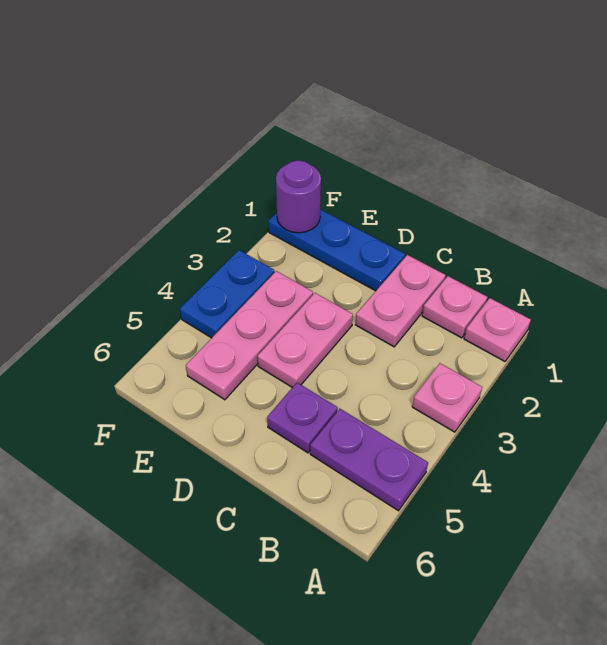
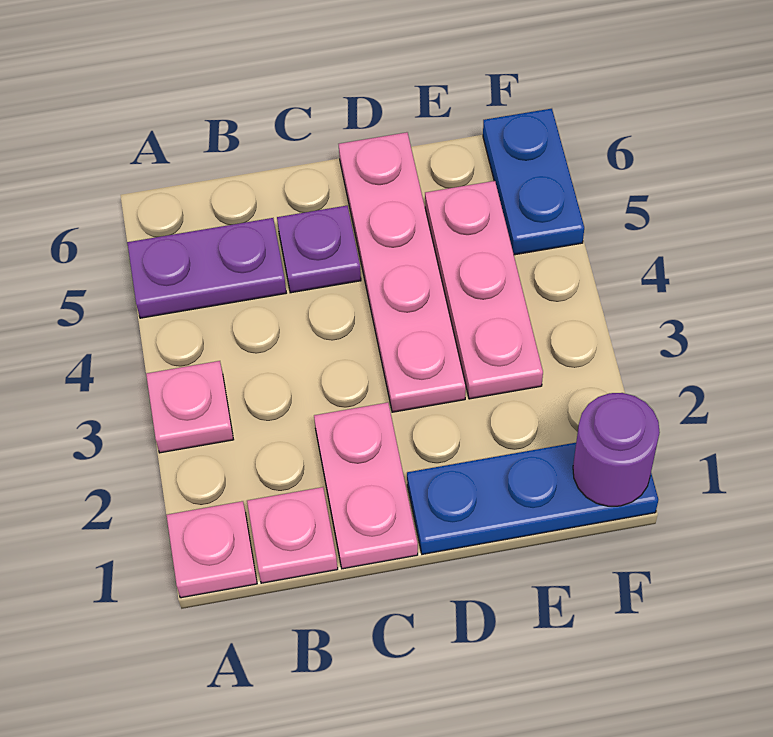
pink 1x2 plate [257,293,353,388] -> pink 1x4 plate [339,132,466,412]
blue 1x2 plate [180,250,275,338] -> blue 1x2 plate moved to [483,109,584,255]

